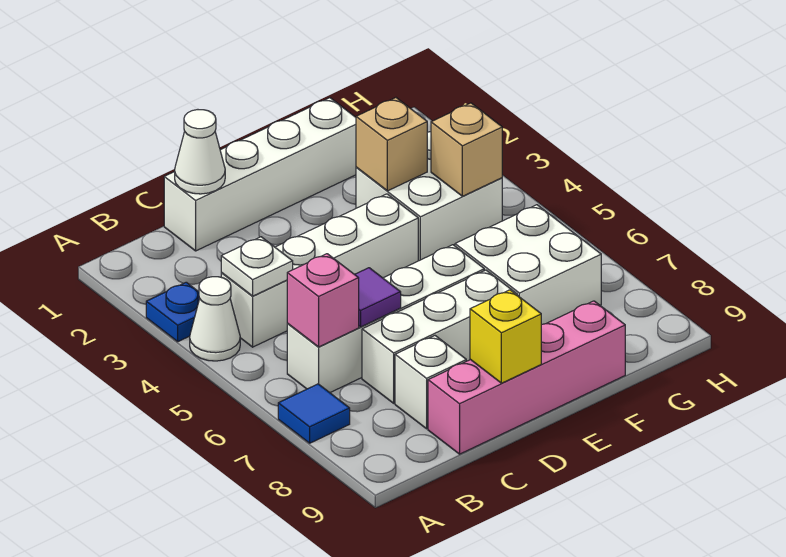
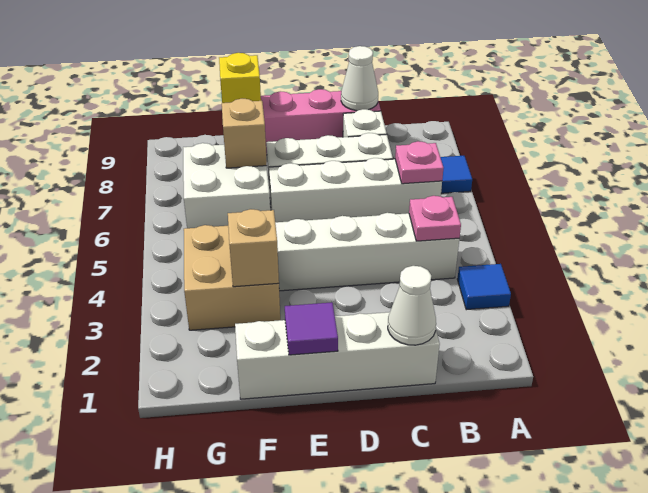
blue 1x1 plate [146,282,200,342] -> blue 1x1 tile [457,264,511,310]
white 1x1 cone [190,277,240,361] -> white 1x1 cone moved to [341,46,378,111]
white 1x1 plate [221,237,293,296] -> pink 1x1 plate [409,196,461,241]
pink 1x1 brick [287,254,359,347] -> pink 1x1 plate [395,141,443,184]
purple 1x1 tile [355,268,401,327] -> purple 1x1 tile moved to [285,302,338,355]
yellow 1x1 brick [470,290,541,383] -> yellow 1x1 brick moved to [219,53,261,103]
white 2x2 brick [356,132,502,261] -> tan 2x2 brick [184,225,280,330]
tan 1x1 brick [431,103,502,196] -> tan 1x1 brick moved to [222,99,267,168]

